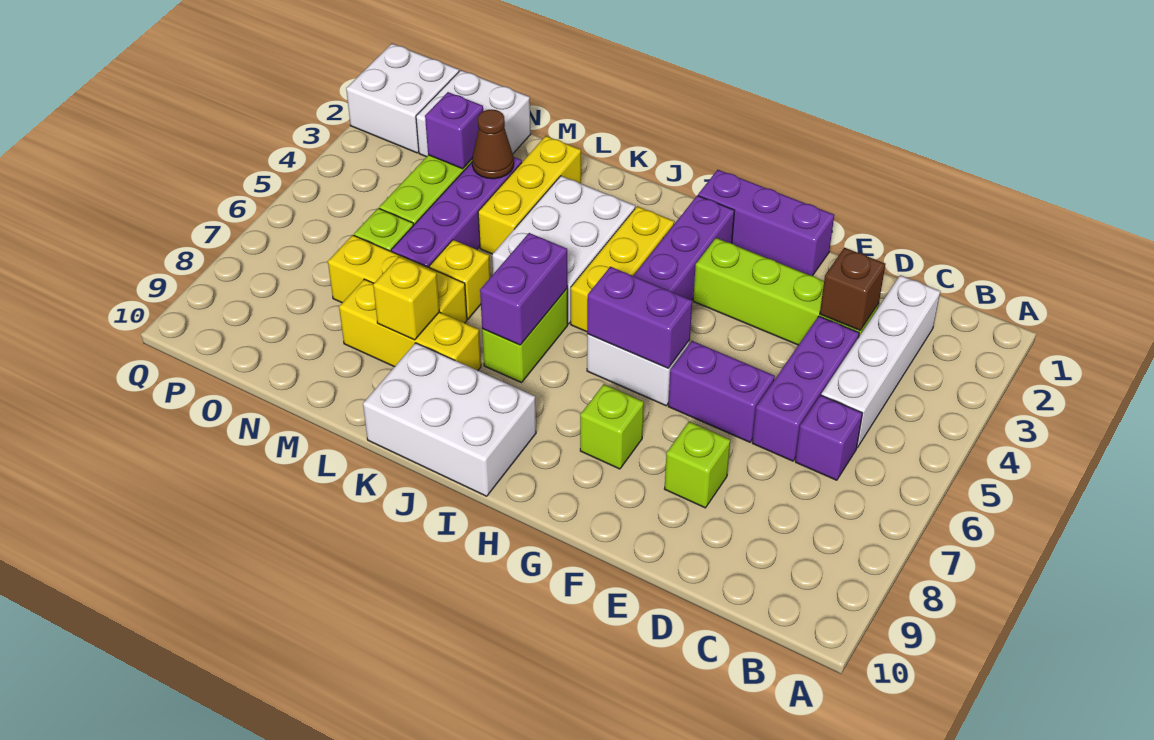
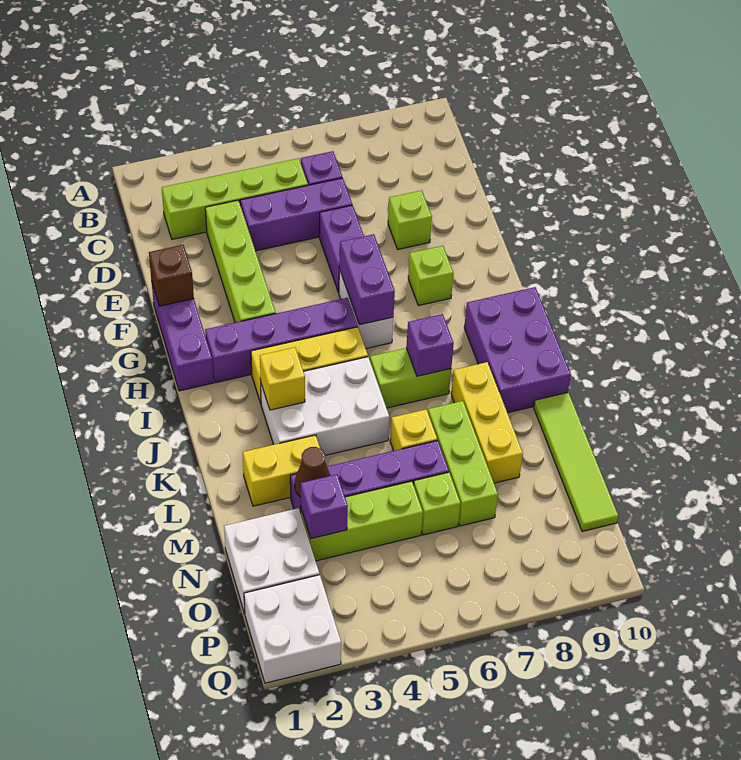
white 1x4 brick [821,275,940,448] -> lime 1x4 brick [162,158,308,239]
brown 1x1 brick [820,248,885,331] -> brown 1x1 brick moved to [149,245,194,306]
white 2x3 brick [363,343,536,496] -> purple 2x3 brick [464,287,571,413]
purple 1x2 brick [480,233,568,345] -> purple 1x1 brick [406,314,454,376]
yellow 1x3 brick [478,136,581,254] -> yellow 1x2 brick [243,435,320,506]
yellow 1x3 brick [328,235,467,323] -> lime 1x3 brick [428,401,498,526]
yellow 1x1 brick [373,257,439,340] -> yellow 1x1 brick moved to [260,347,305,410]
none -> lime 1x4 tile [534,392,618,532]

